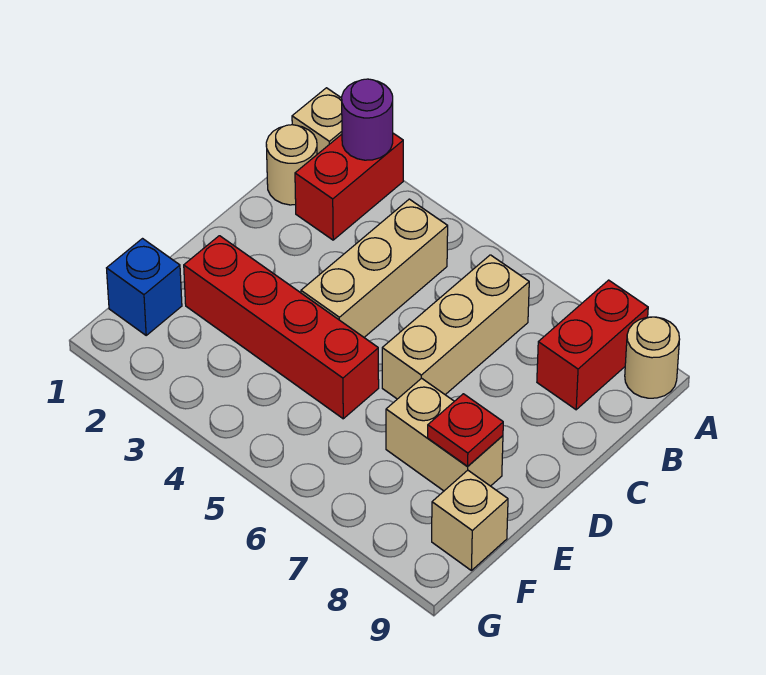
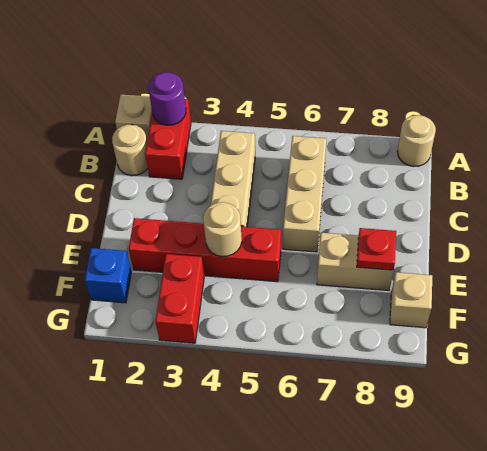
red 1x2 brick [537,280,648,410] -> red 1x2 brick moved to [155,254,204,343]
none -> tan 1x1 round brick [203,202,242,257]

